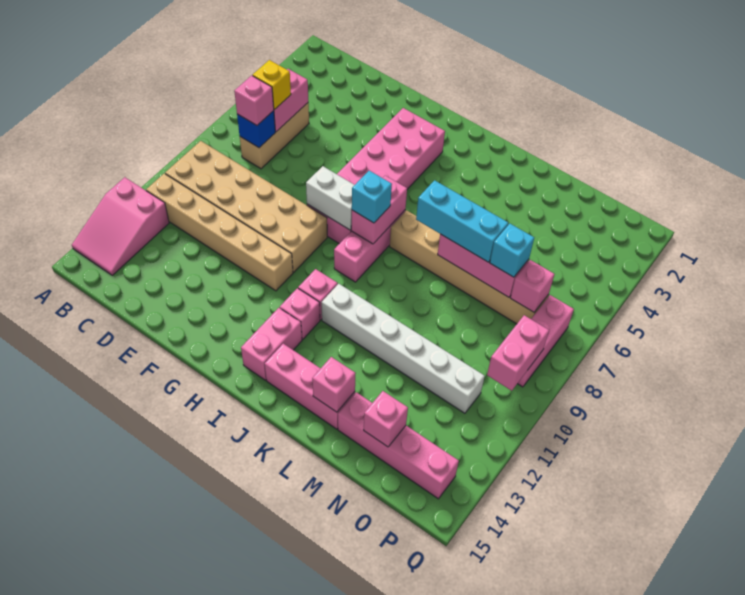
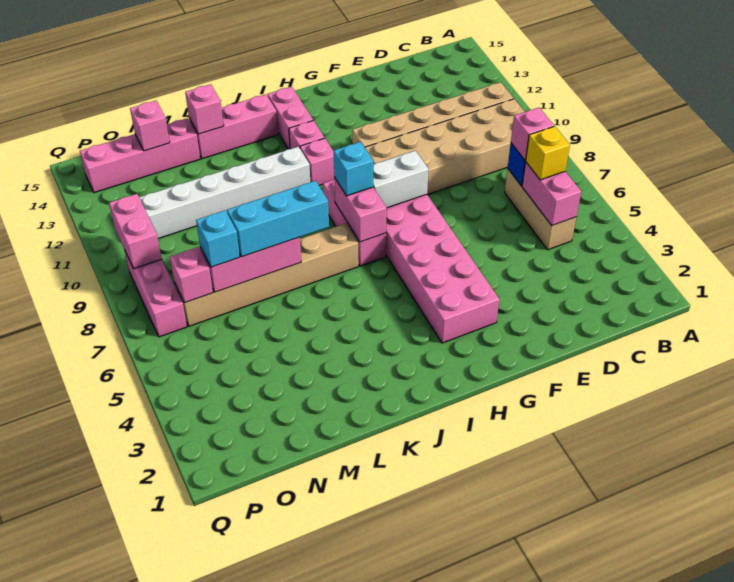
pink 2x3 slope [72,177,169,275] -> none

